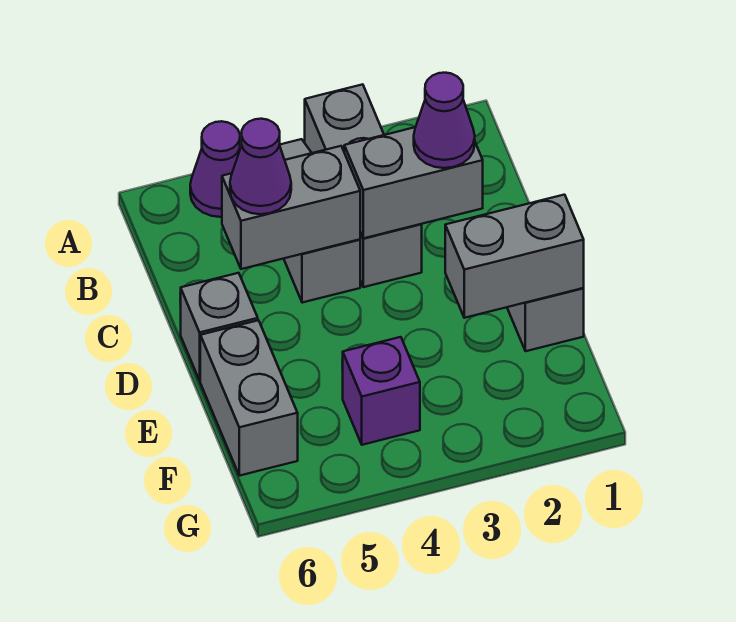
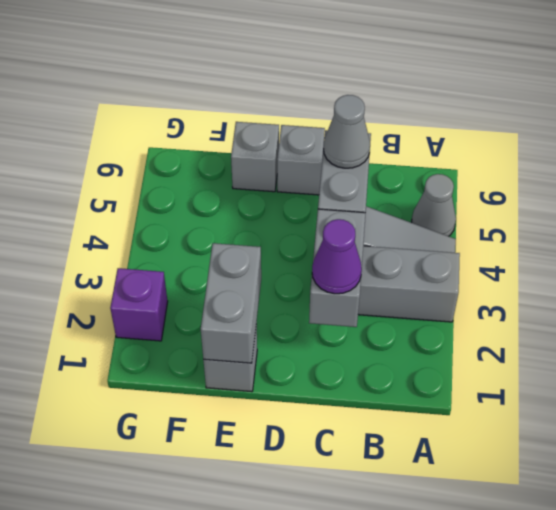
purple 1x1 cone [190,121,240,217] -> grey 1x1 cone [412,174,456,236]
purple 1x1 cone [230,119,291,214] -> grey 1x1 cone [323,95,370,168]
grey 1x2 brick [200,320,298,476] -> grey 1x1 brick [231,122,279,192]
purple 1x1 brick [343,337,420,445] -> purple 1x1 brick moved to [110,268,168,341]

